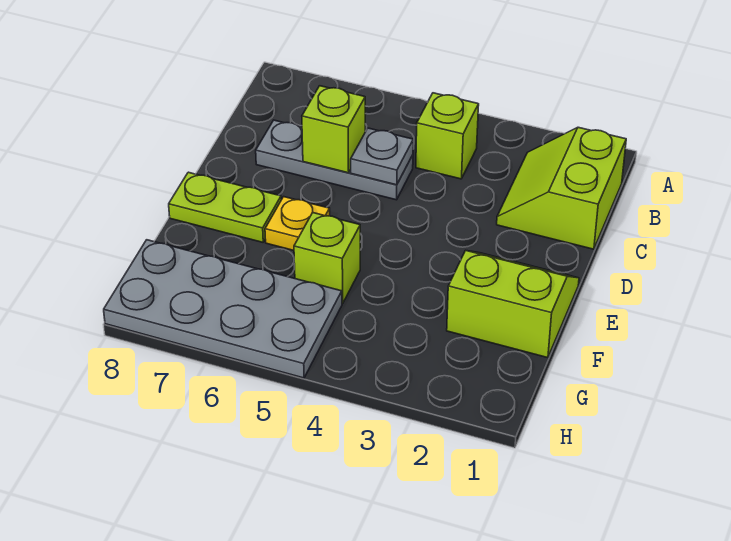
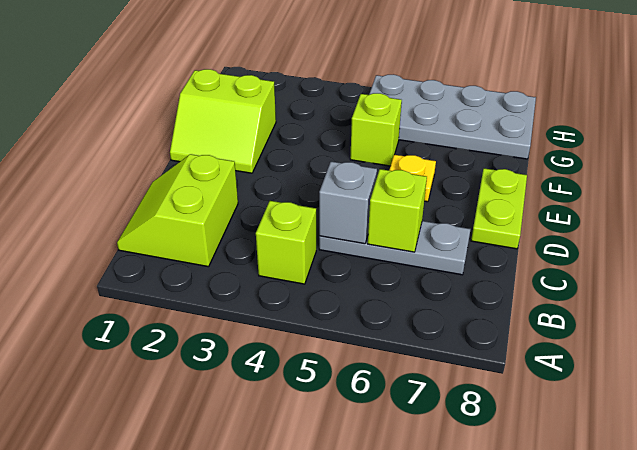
lime 2x2 slope [497,127,626,249] -> lime 2x2 slope turned to [117,154,238,267]
grey 1x1 plate [351,128,413,185] -> grey 1x1 brick [319,161,377,244]
lime 1x2 plate [169,172,281,242] -> lime 1x2 plate turned to [471,168,527,249]

